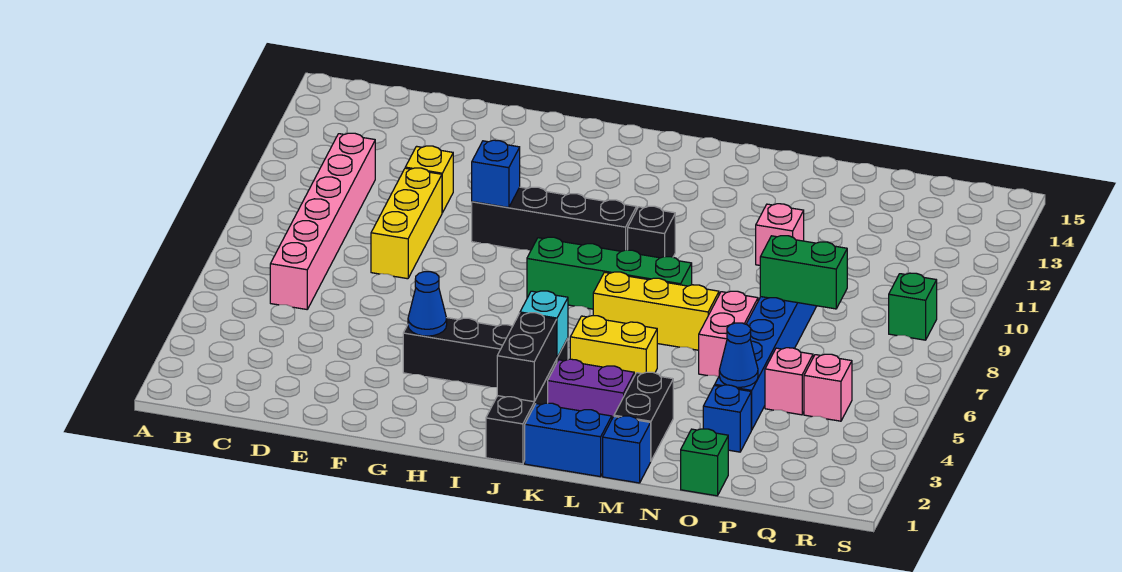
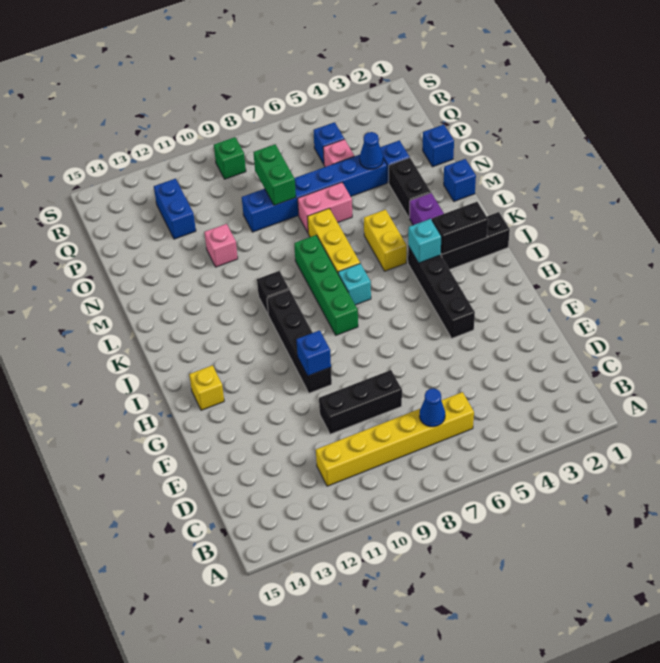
pink 1x6 brick [270,133,375,309] -> yellow 1x6 brick [316,392,474,486]
yellow 1x3 brick [371,168,442,279] -> black 1x3 brick [319,370,402,434]
yellow 1x1 brick [405,146,453,213] -> yellow 1x1 brick moved to [189,365,224,410]
blue 1x1 cone [408,272,447,336] -> blue 1x1 cone moved to [419,388,445,427]
none -> cyan 1x1 brick [338,264,371,305]
blue 1x2 brick [525,403,612,477] -> blue 1x2 brick moved to [154,179,196,239]
black 1x2 brick [614,372,673,461] -> black 1x2 brick turned to [389,158,431,218]
green 1x1 brick [681,429,728,496] -> blue 1x1 brick [423,125,454,167]
pink 1x1 brick [804,354,852,421] -> blue 1x1 brick [314,122,344,164]

